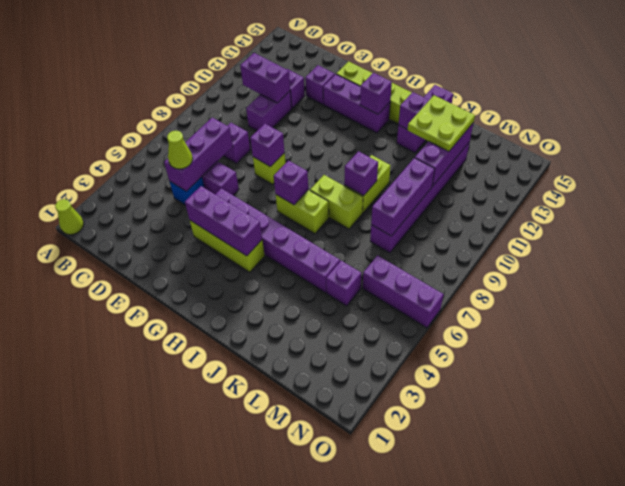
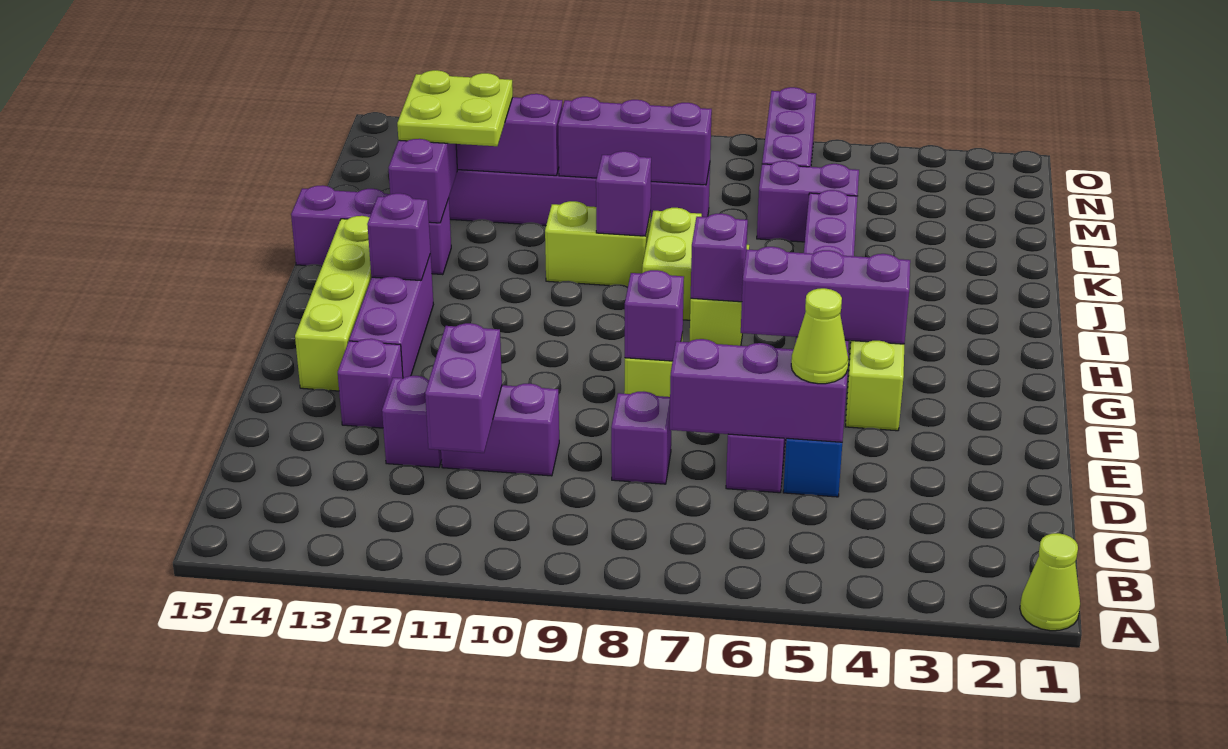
purple 1x3 brick [185,186,262,256] -> purple 1x3 brick turned to [741,247,910,344]
purple 1x1 brick [326,261,361,306] -> purple 1x2 brick [757,161,859,242]

